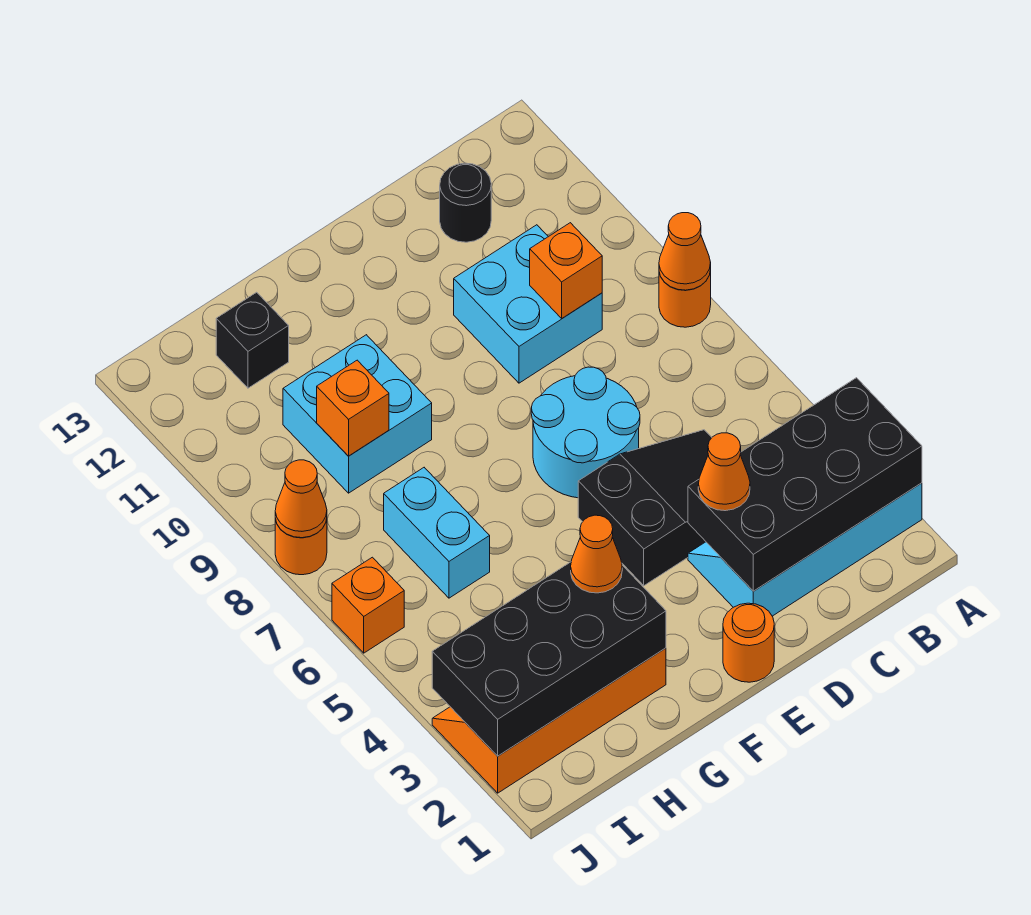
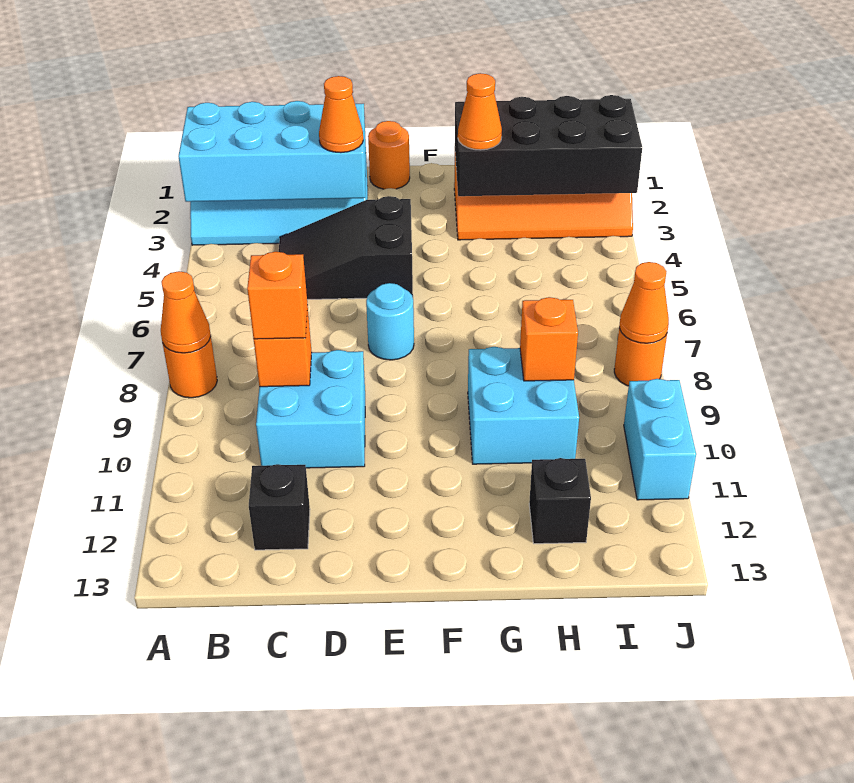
black 2x4 brick [688,378,922,591] -> cyan 2x4 brick [178,101,366,202]
black 1x1 round brick [440,163,491,242] -> black 1x1 brick [249,464,310,550]
cyan 2x2 round brick [531,367,640,498] -> cyan 1x1 round brick [366,283,414,360]
cyan 1x2 brick [384,468,490,598] -> cyan 1x2 brick moved to [624,379,696,500]
orange 1x1 brick [332,557,404,653] -> orange 1x1 brick moved to [247,252,308,339]

